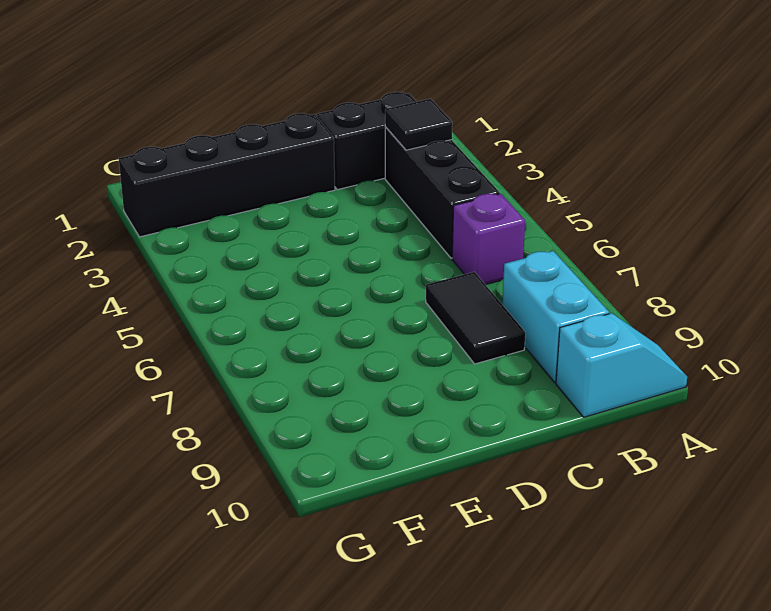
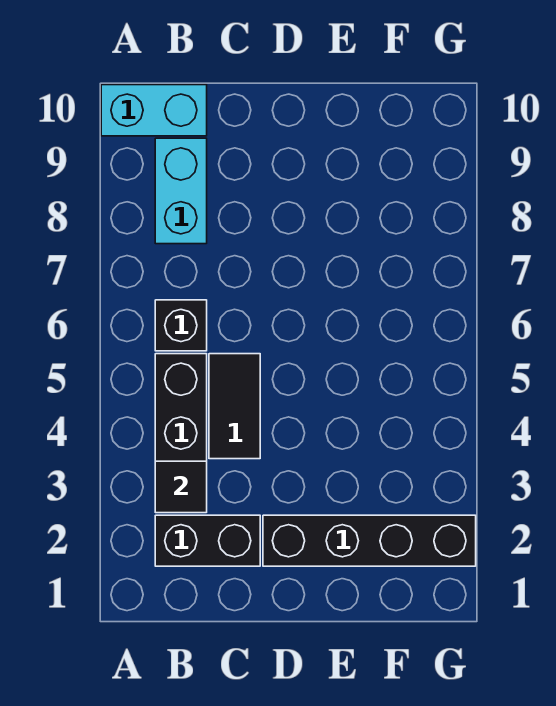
cyan 1x2 slope [556,313,687,417] -> cyan 1x2 brick [101,85,207,136]
purple 1x1 brick [452,194,525,285] -> black 1x1 brick [155,300,207,351]
black 1x2 tile [426,272,525,364] -> black 1x2 tile moved to [209,354,260,459]

